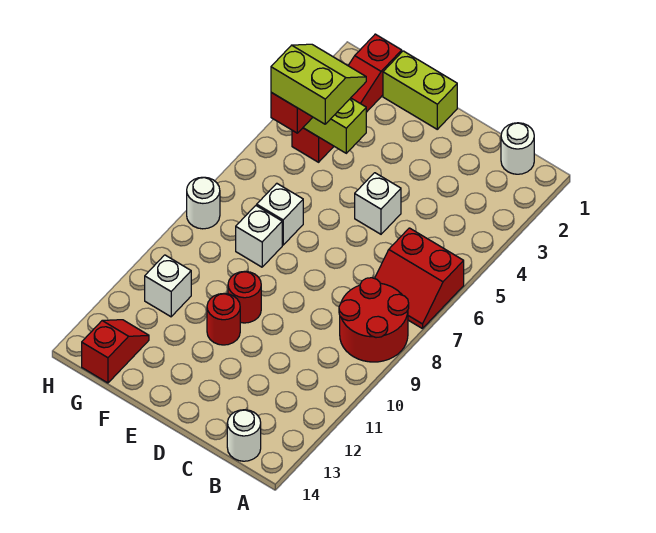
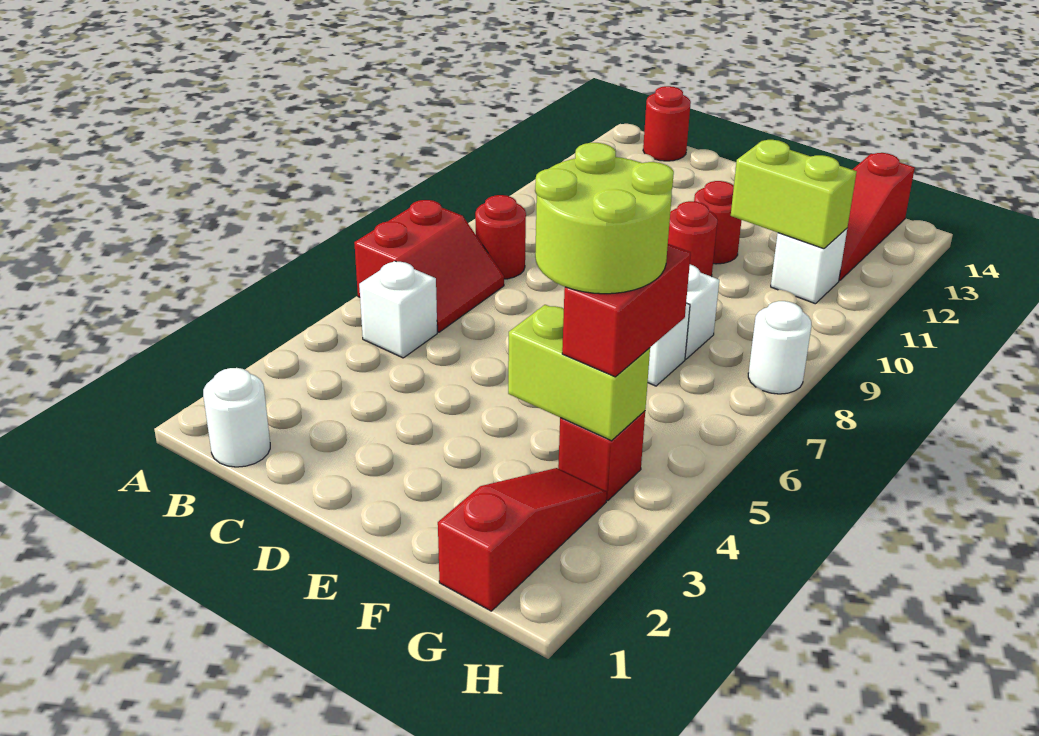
red 2x2 slope [375,228,464,329] -> red 2x2 slope turned to [354,200,504,332]
red 2x2 round brick [339,278,409,362] -> red 1x1 round brick [475,195,526,279]
white 1x1 round brick [227,410,261,461] -> red 1x1 round brick [643,86,691,161]
white 1x1 brick [355,173,401,234] -> white 1x1 brick moved to [359,261,437,358]
lime 1x2 brick [383,51,457,129] -> lime 1x2 brick moved to [731,140,857,249]
lime 2x2 slope [271,44,366,124] -> lime 2x2 round brick [535,143,674,294]
red 1x2 slope [82,320,149,383] -> red 1x3 slope [839,153,915,281]

